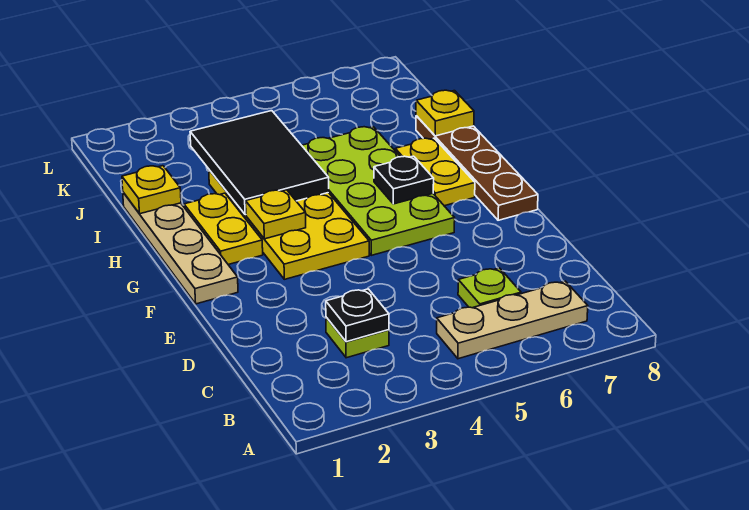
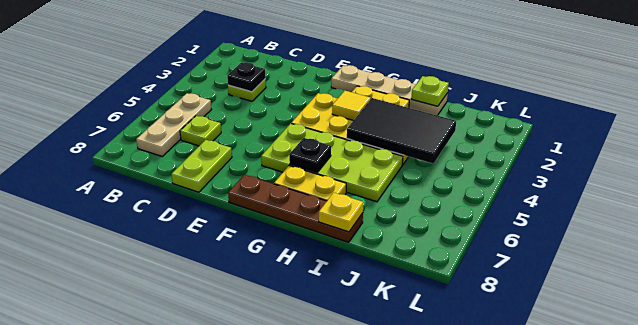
none -> lime 1x2 plate [171,140,232,192]
yellow 1x1 plate [246,190,306,239] -> yellow 1x1 tile [332,91,371,120]
yellow 1x1 plate [122,166,181,214] -> lime 1x1 plate [411,76,449,106]

